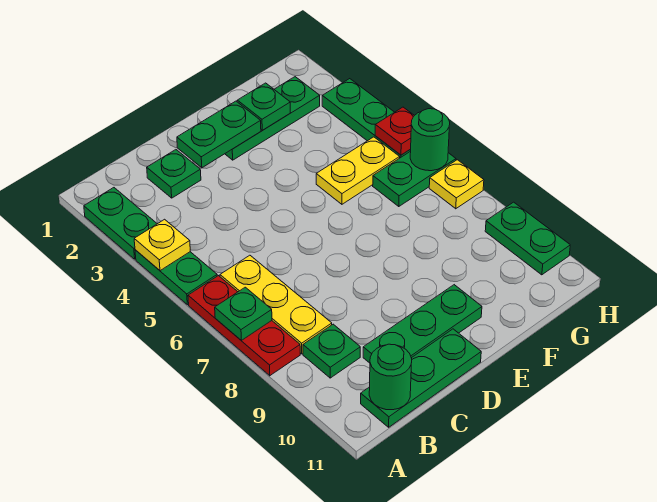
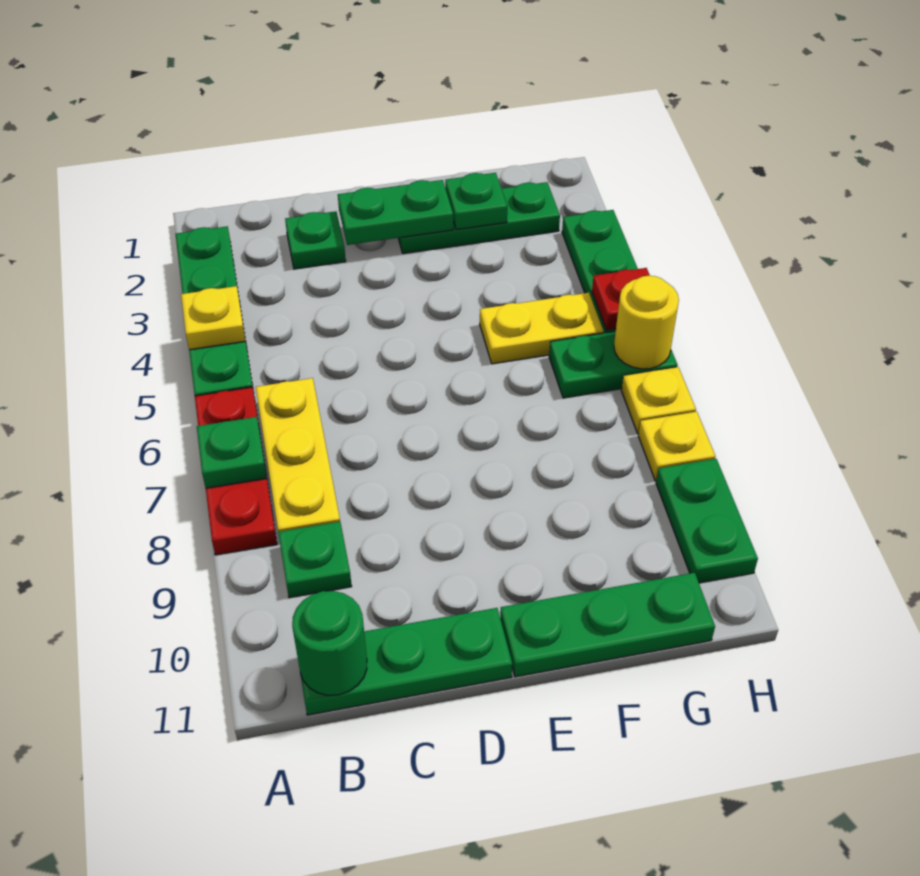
green 1x3 plate [363,285,482,363] -> green 1x3 plate moved to [500,573,715,677]
green 1x1 round brick [410,109,450,171] -> yellow 1x1 round brick [614,276,679,369]
none -> yellow 1x1 plate [638,412,715,481]

